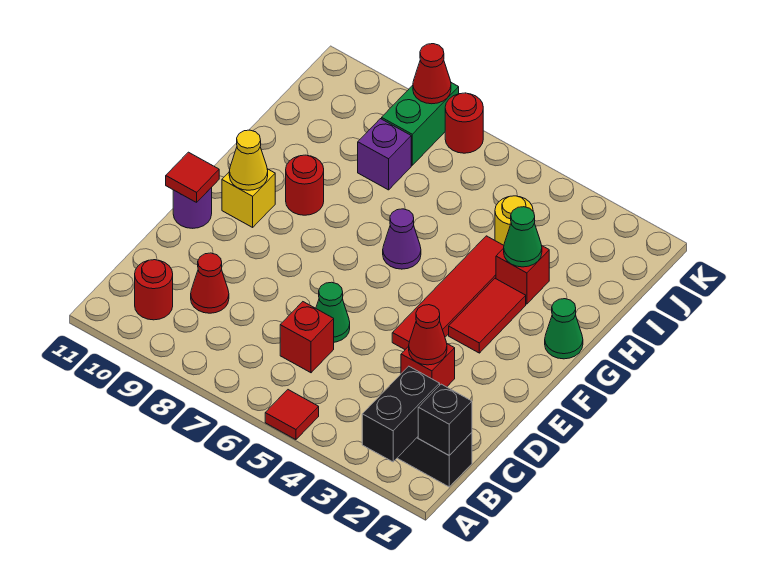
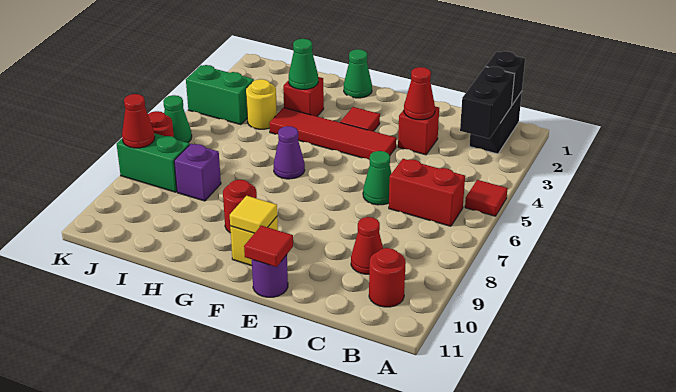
black 1x2 brick [362,366,440,462] -> black 1x2 brick turned to [460,66,515,139]
red 1x1 brick [280,302,334,373] -> red 1x2 brick [389,159,465,226]
red 1x2 tile [449,279,526,353] -> red 1x1 tile [340,107,380,131]
yellow 1x1 cone [229,130,268,190] -> yellow 1x1 tile [230,196,277,233]
none -> green 1x2 brick [186,65,254,125]
none -> green 1x1 cone [163,95,192,143]

